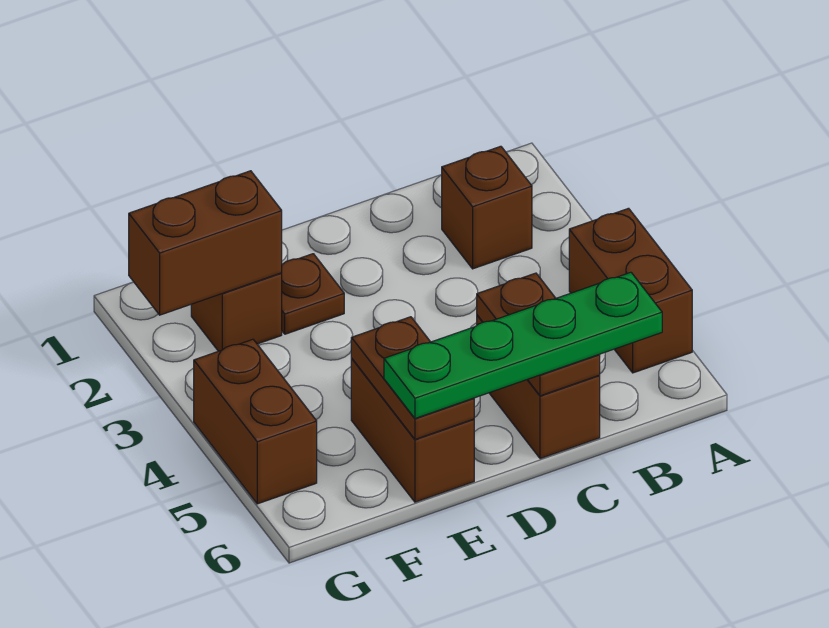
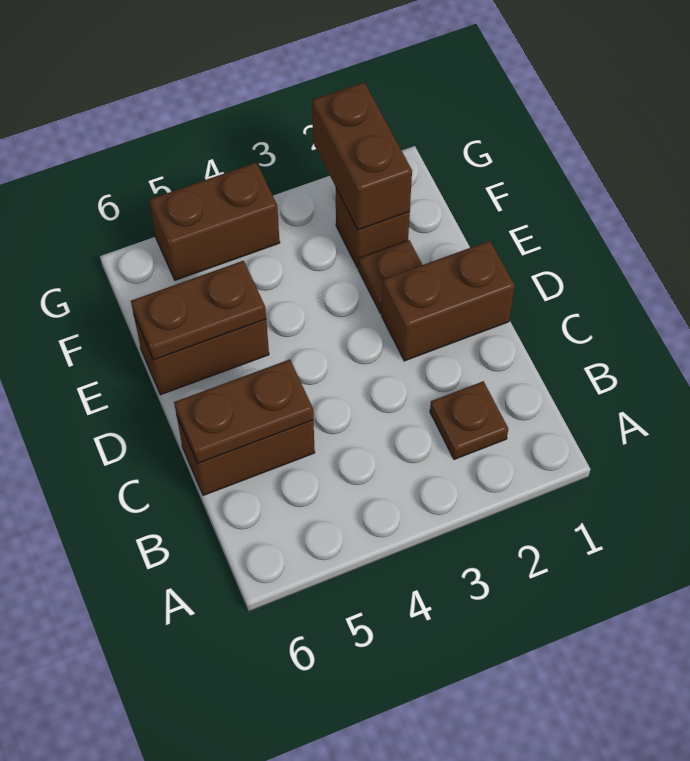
brown 1x2 brick [569,208,692,373] -> brown 1x2 brick moved to [382,241,515,361]
brown 1x1 brick [442,146,532,269] -> brown 1x1 plate [430,381,508,459]
green 1x4 plate [384,272,662,418] -> none

